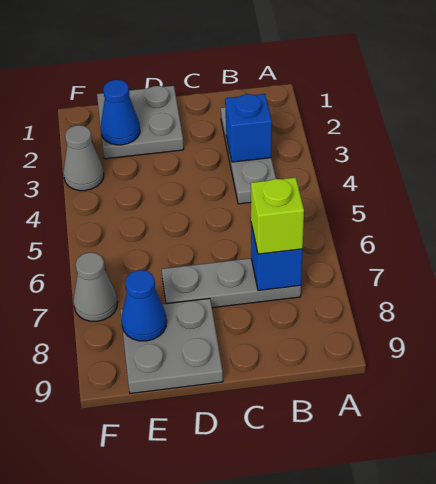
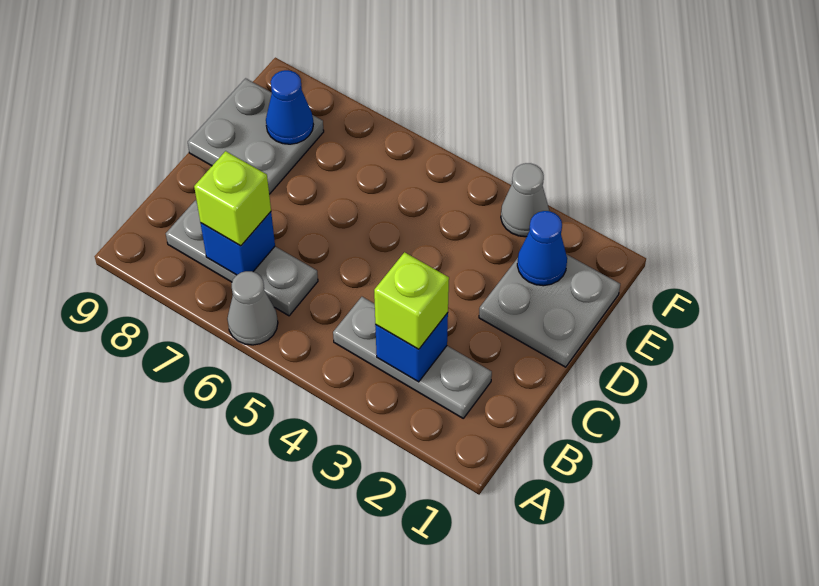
none -> lime 1x1 brick [374,252,449,349]
grey 1x3 plate [162,258,301,308] -> grey 1x3 plate turned to [166,200,318,316]
grey 1x1 cone [73,252,117,321] -> grey 1x1 cone moved to [227,271,278,345]

